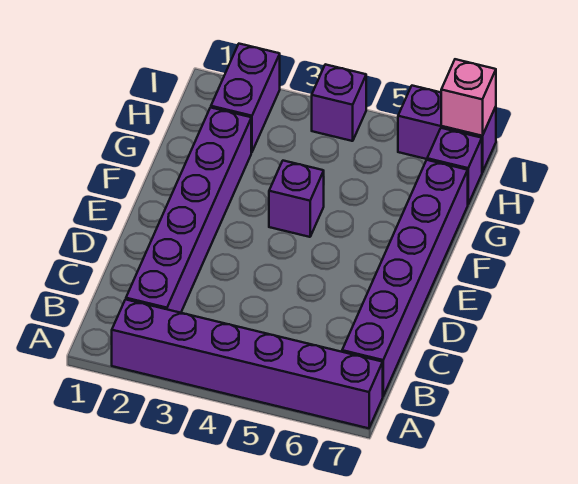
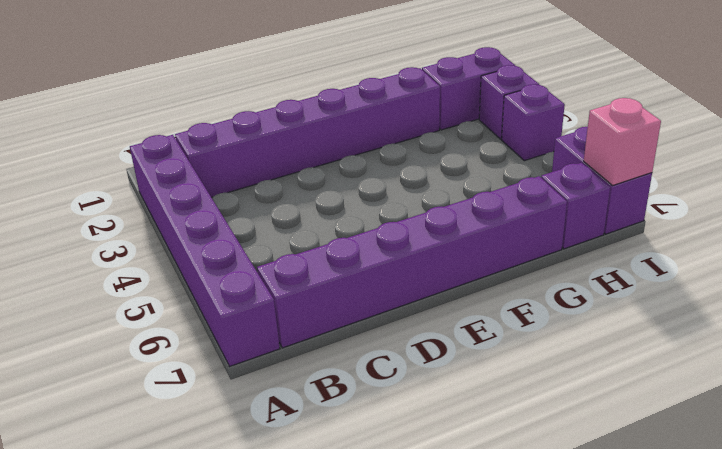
purple 1x1 brick [269,161,324,237] -> purple 1x1 brick moved to [479,65,539,139]

